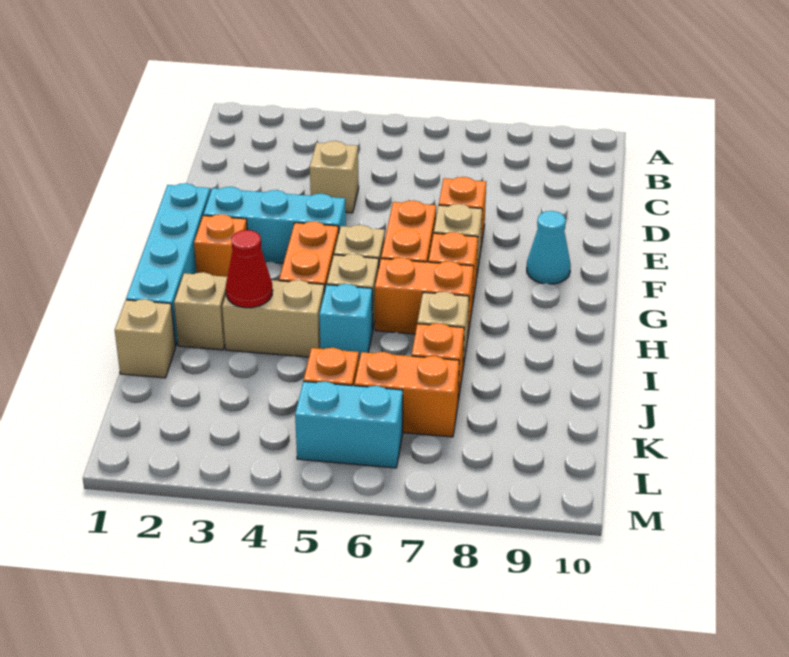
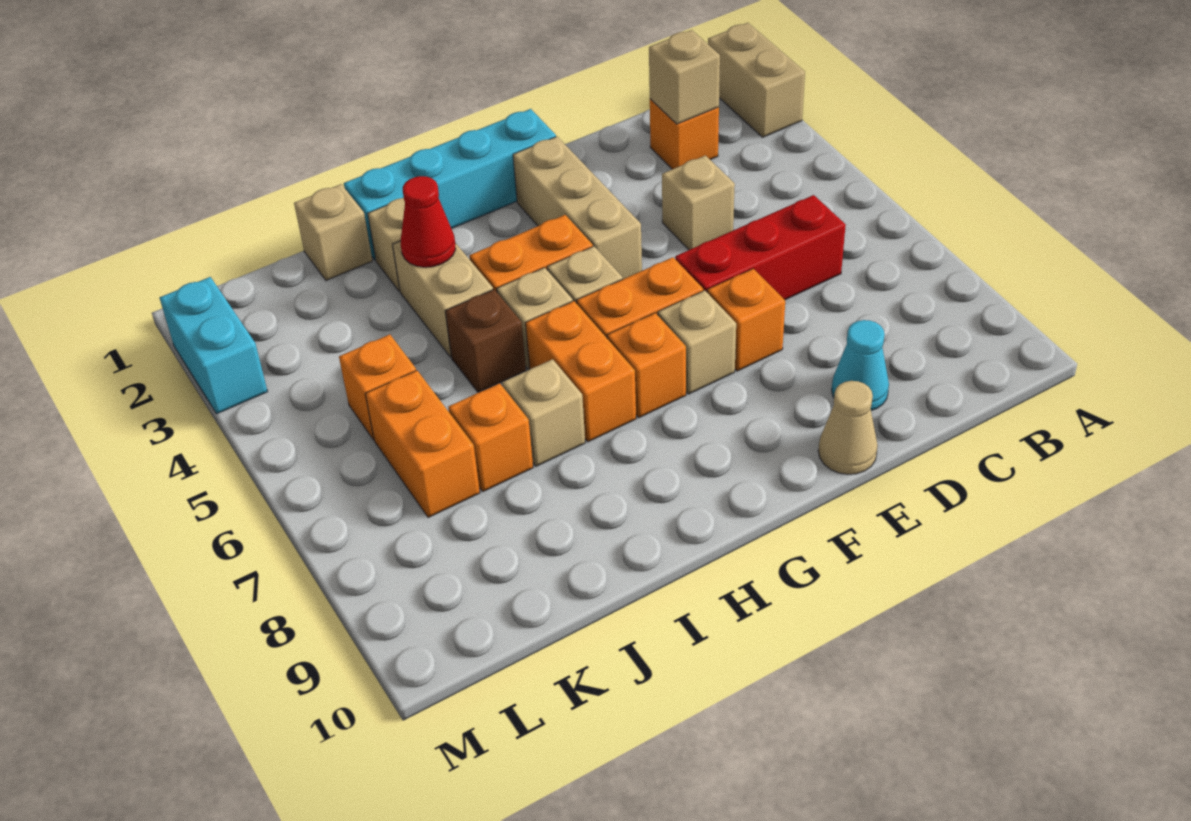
none -> tan 1x2 brick [708,23,805,137]
none -> tan 1x1 brick [649,30,720,124]
none -> red 1x3 brick [675,195,846,300]
none -> tan 1x1 cone [818,381,878,474]
cyan 1x3 brick [204,187,346,263] -> tan 1x3 brick [513,137,642,279]
cyan 1x1 cone [527,211,571,284] -> cyan 1x1 cone moved to [832,320,889,410]
orange 1x1 brick [194,214,247,277] -> orange 1x1 brick moved to [650,99,719,169]
cyan 1x1 brick [319,284,373,360] -> brown 1x1 brick [445,290,526,392]
cyan 1x2 brick [295,381,403,468] -> cyan 1x2 brick moved to [160,277,268,414]

